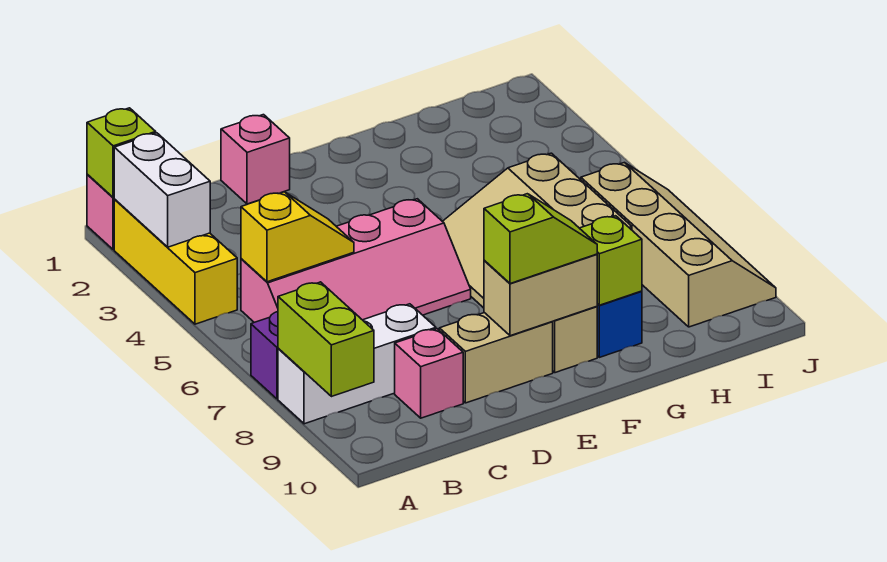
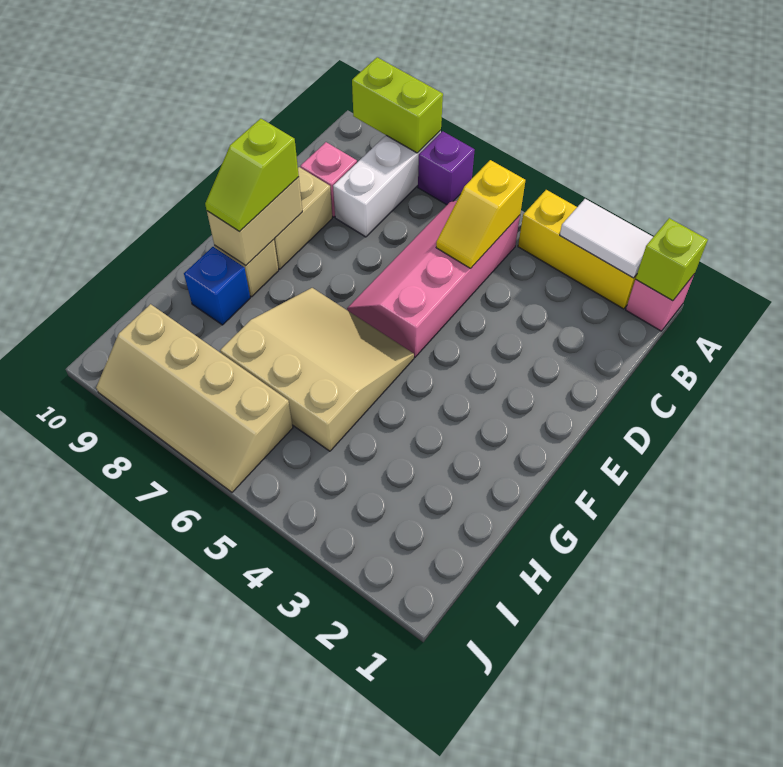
white 1x2 brick [114,133,210,247] -> white 1x2 tile [560,199,653,278]
pink 1x1 brick [221,115,290,204] -> none
lime 1x1 brick [580,216,642,305] -> none

